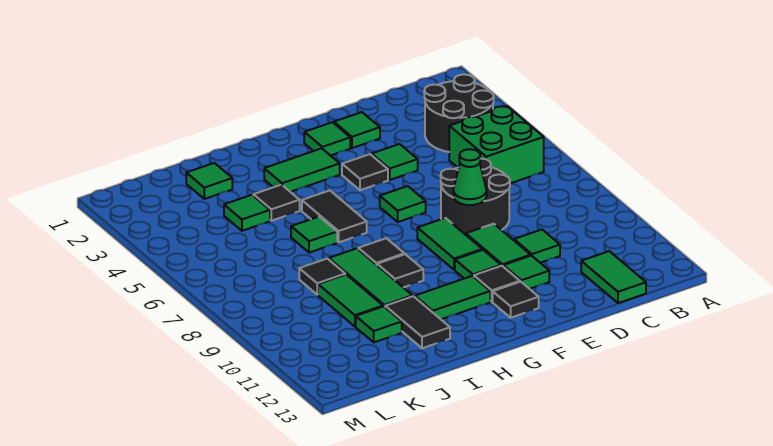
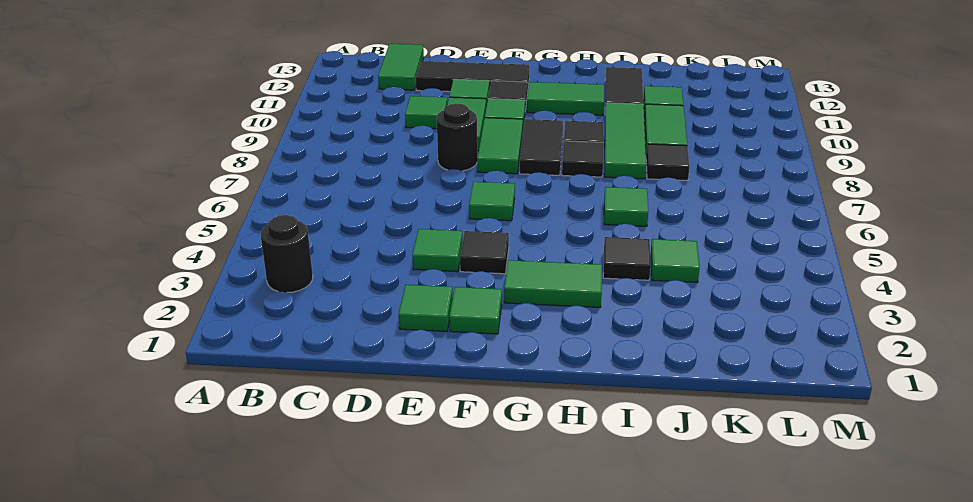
black 2x2 round brick [424,74,494,152] -> black 1x1 round brick [261,215,313,293]
green 2x2 brick [449,106,544,183] -> none
black 2x2 round brick [441,159,510,235] -> black 1x1 round brick [437,104,477,171]
green 1x1 cone [453,149,487,205] -> none
black 1x1 tile [493,282,539,318] -> black 1x3 tile [416,61,530,93]
black 1x2 tile [302,190,367,242] -> black 1x2 tile moved to [520,119,563,175]
green 1x1 tile [186,163,232,199] -> none

